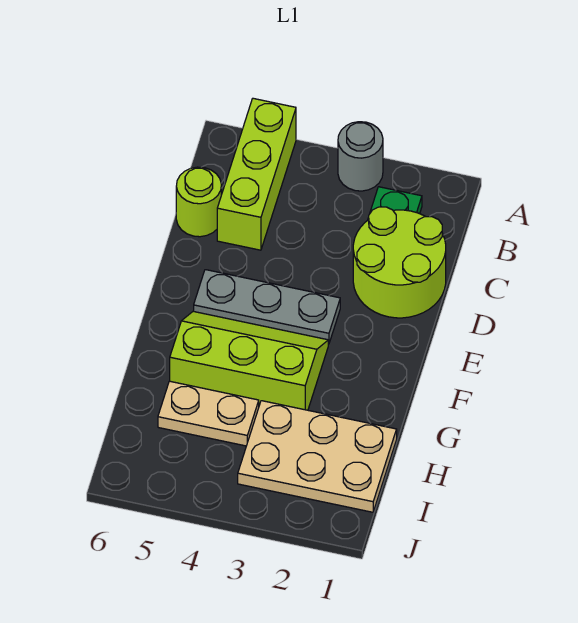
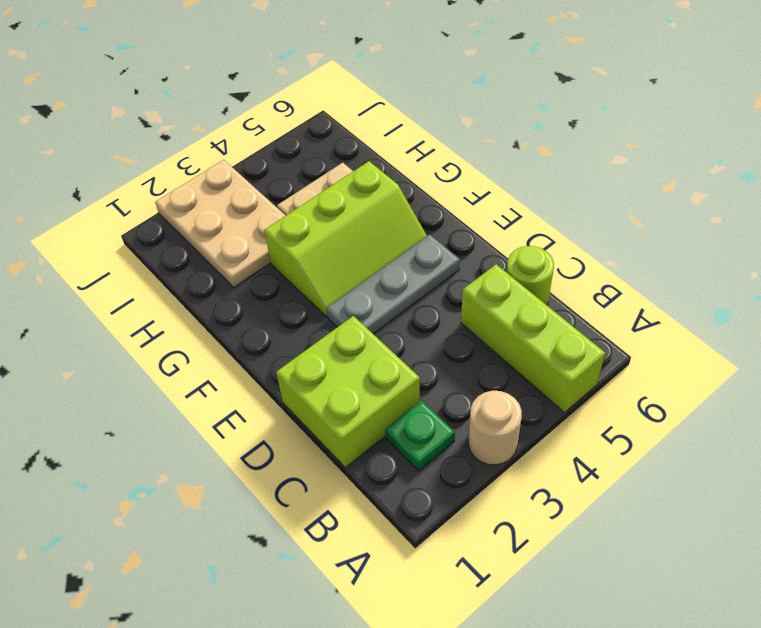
grey 1x1 round brick [338,122,383,191] -> tan 1x1 round brick [468,391,522,465]
lime 2x2 round brick [353,207,446,318] -> lime 2x2 brick [276,316,420,467]
tan 2x3 plate [238,401,397,512] -> tan 2x3 plate turned to [155,160,286,287]

